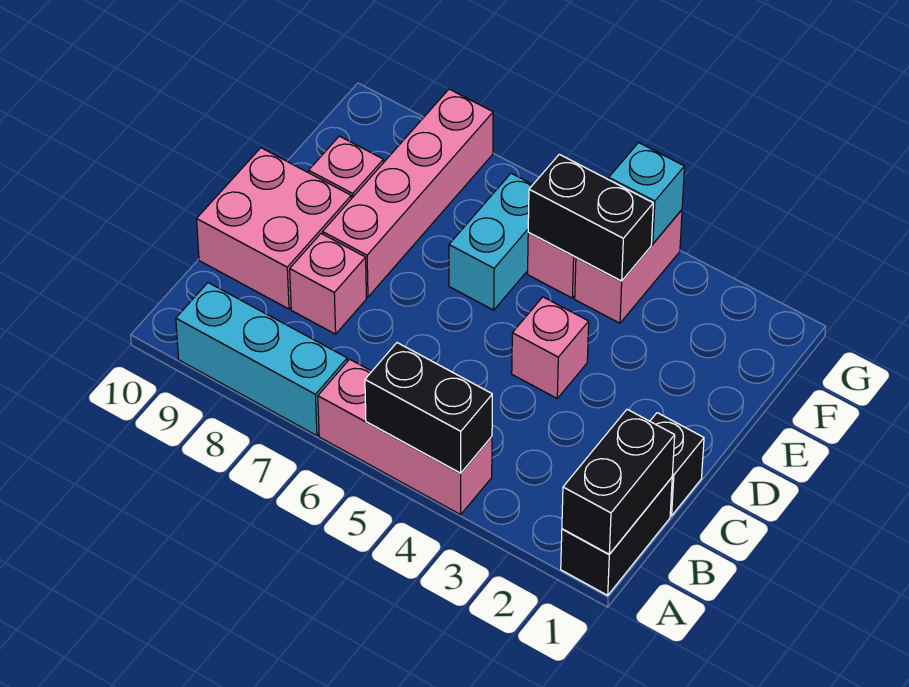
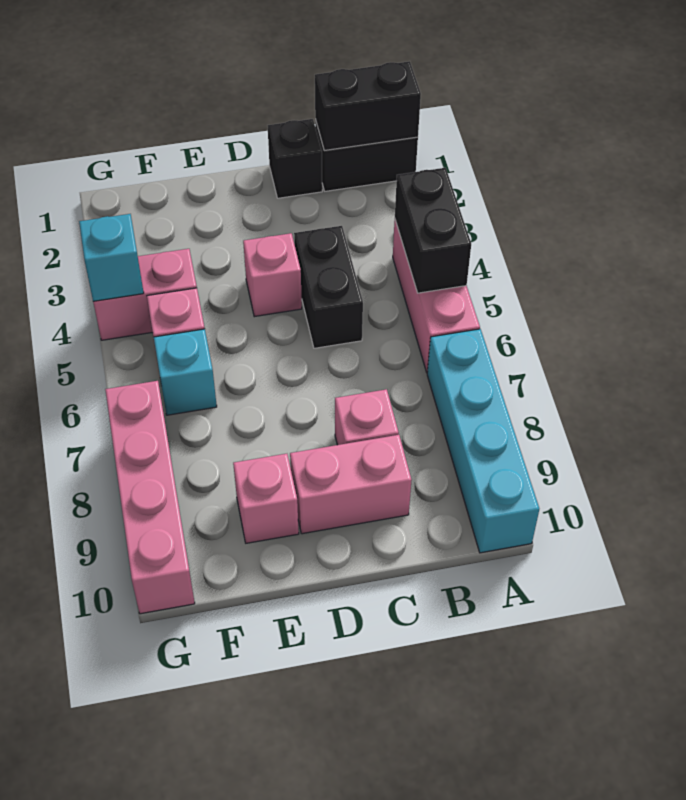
cyan 1x3 brick [176,283,347,436] -> cyan 1x4 brick [427,329,539,553]
pink 2x2 brick [197,148,351,309] -> pink 1x2 brick [290,435,412,534]
pink 1x4 brick [323,89,493,297] -> pink 1x4 brick turned to [105,381,195,614]
cyan 1x2 brick [449,173,533,310] -> cyan 1x1 brick [154,329,217,415]
black 1x2 brick [528,154,653,281] -> black 1x2 brick moved to [294,226,363,348]

